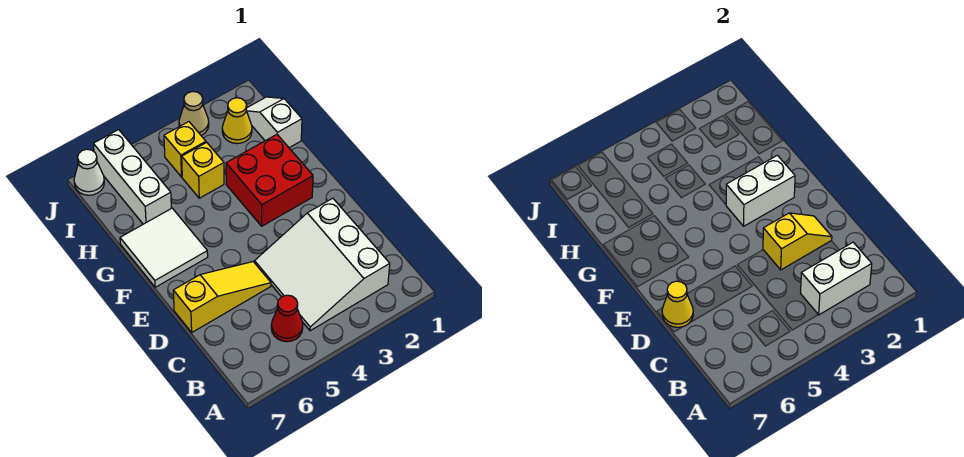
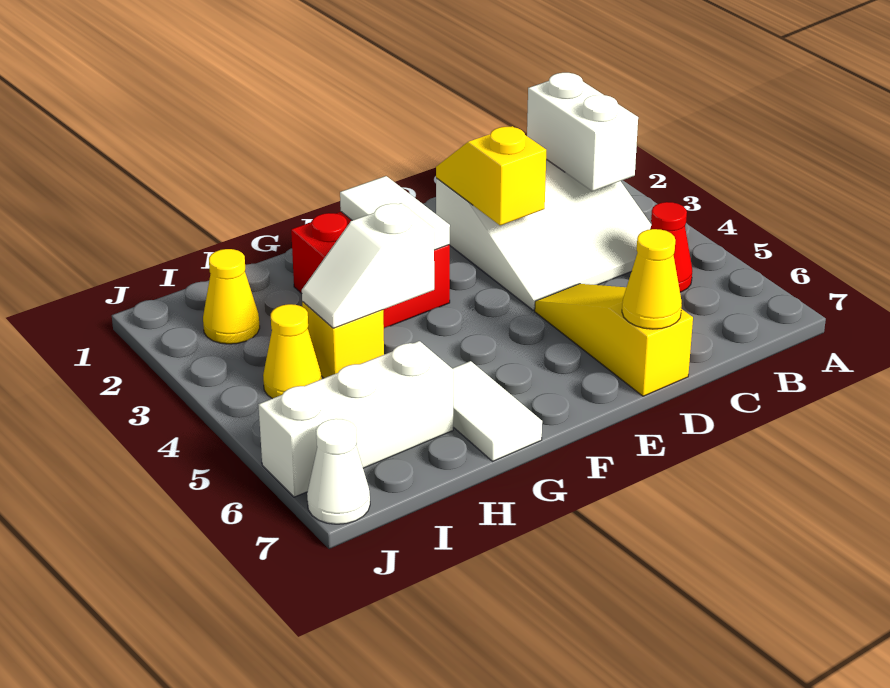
white 1x2 brick [726,155,795,226] -> white 1x2 tile [340,176,450,250]
white 2x2 tile [120,208,208,287] -> white 1x2 tile [452,361,542,461]
white 1x2 slope [246,97,302,148] -> white 1x2 slope moved to [302,203,434,328]
yellow 1x1 brick [164,122,206,177] -> yellow 1x1 cone [263,304,322,399]
tan 1x1 cone [179,91,209,135] -> none

